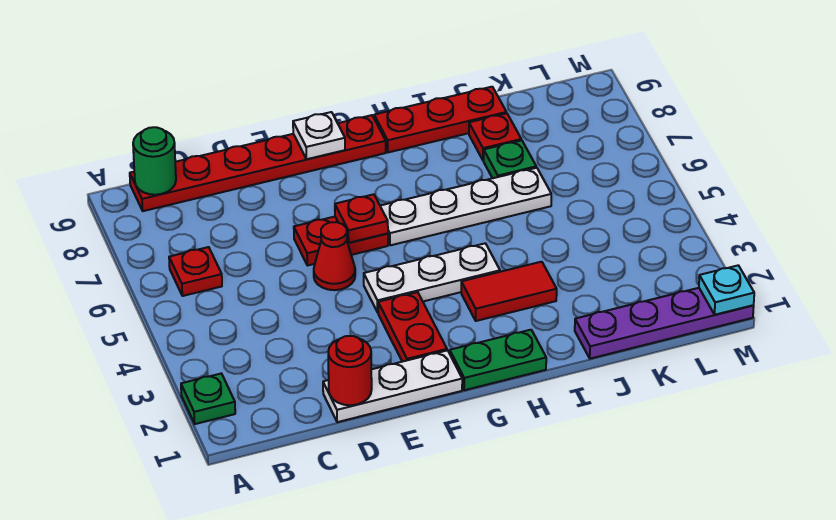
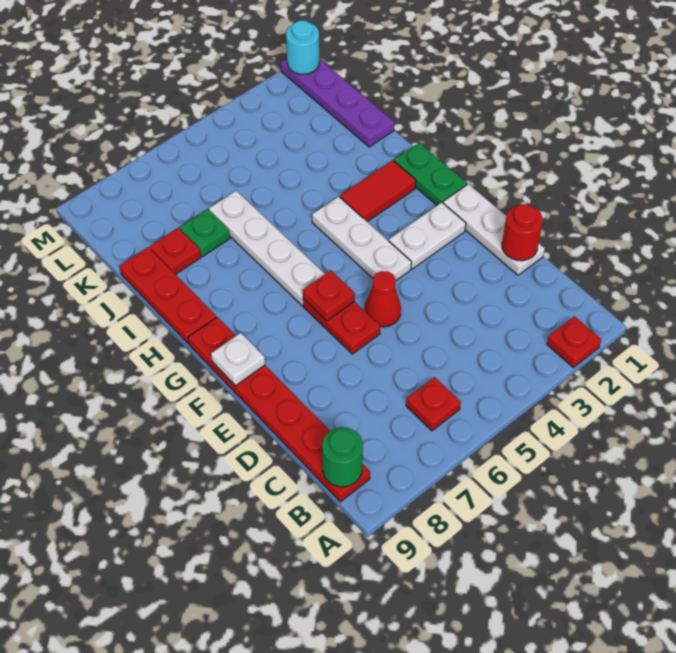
green 1x1 plate [181,374,235,424] -> red 1x1 plate [547,316,601,368]
red 1x2 plate [378,292,447,362] -> white 1x2 plate [389,202,466,269]
red 1x2 tile [461,262,557,321] -> red 1x2 tile turned to [340,160,416,222]
cyan 1x1 plate [699,265,754,315] -> cyan 1x1 round brick [286,20,319,74]

